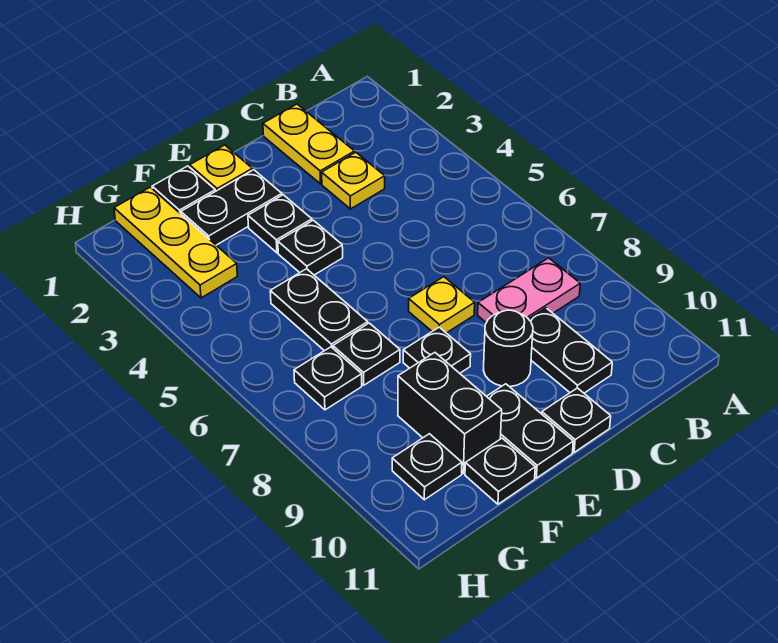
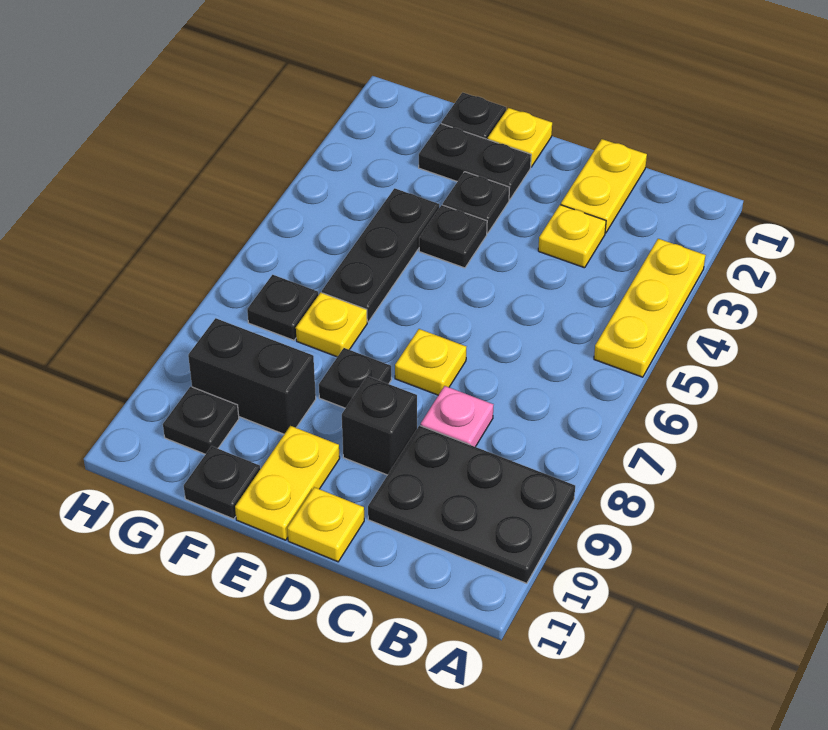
pink 1x2 plate [478,258,580,323] -> pink 1x1 plate [421,386,493,447]
black 1x2 plate [529,308,612,393] -> black 2x3 plate [368,426,575,583]
black 1x1 round brick [483,310,533,387] -> black 1x1 brick [342,376,417,475]
black 1x1 plate [542,388,611,452] -> yellow 1x1 plate [287,487,364,562]
black 1x2 plate [487,384,573,478] -> yellow 1x2 plate [235,426,340,540]
black 1x2 plate [270,269,368,351] -> black 1x3 plate [322,188,439,322]
black 1x1 plate [333,323,400,385] -> yellow 1x1 plate [296,292,367,357]
black 1x2 brick [398,353,502,474] -> black 1x2 brick turned to [188,318,316,434]
yellow 1x3 plate [114,187,237,298] -> yellow 1x3 plate moved to [594,239,706,377]

